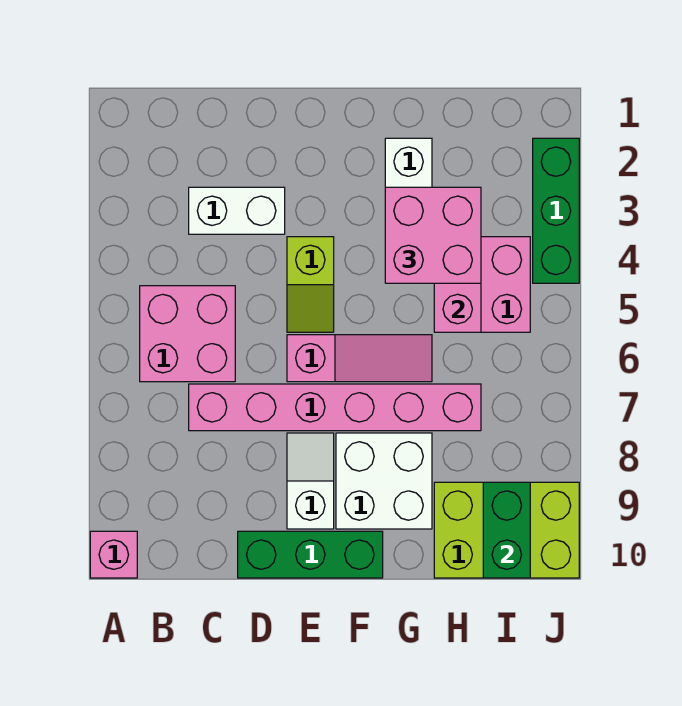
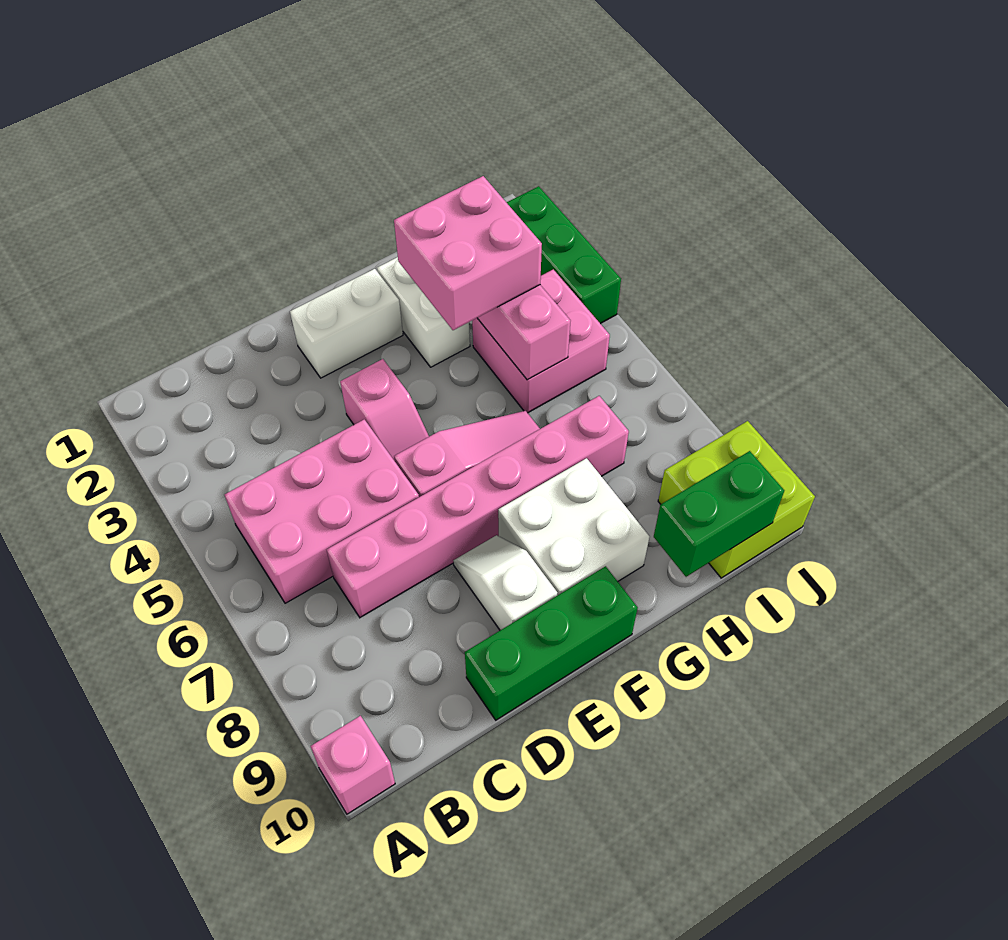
pink 2x2 brick [140,286,235,382] -> pink 2x3 brick [225,419,419,603]
white 1x2 brick [189,187,285,234] -> white 1x2 brick moved to [290,269,403,378]
lime 1x2 slope [287,237,334,332] -> pink 1x2 slope [340,359,429,461]
lime 2x3 brick [434,482,579,578] -> lime 2x2 brick [658,421,815,578]
green 1x2 brick [483,482,530,578] -> green 1x2 brick turned to [654,451,784,577]

